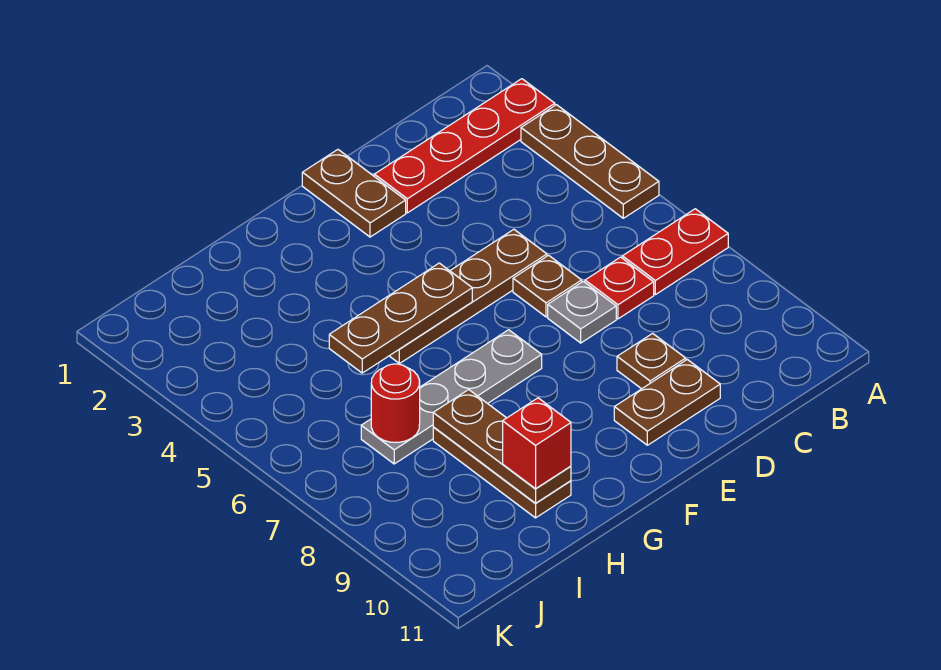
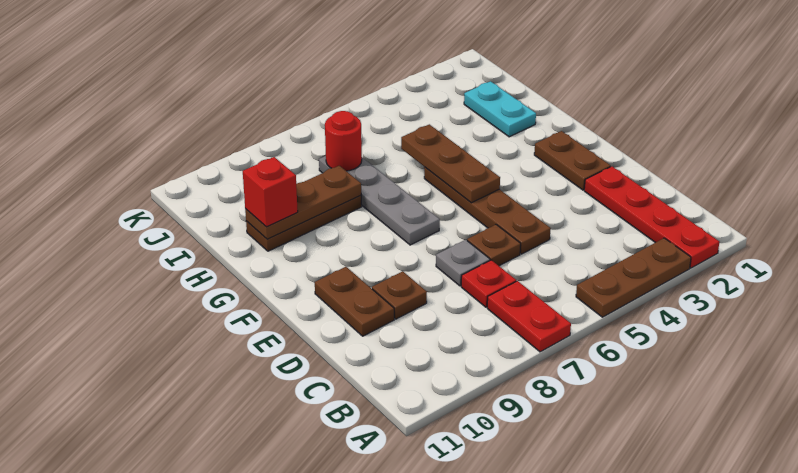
brown 1x2 plate [302,150,406,237] -> brown 1x2 plate turned to [534,131,611,190]
none -> cyan 1x2 plate [464,81,536,137]

